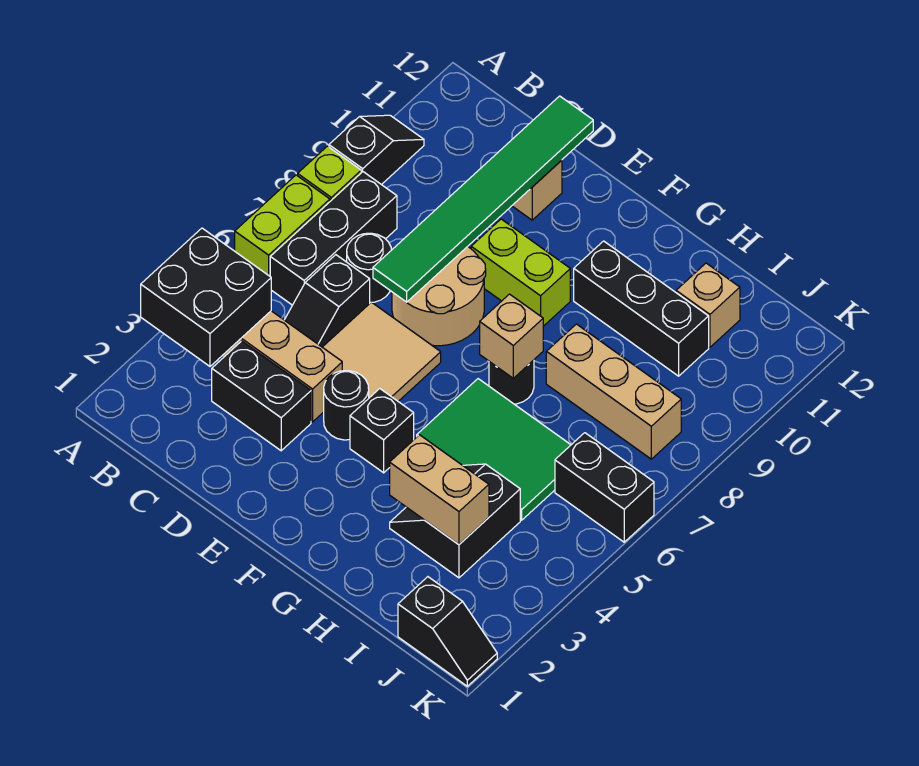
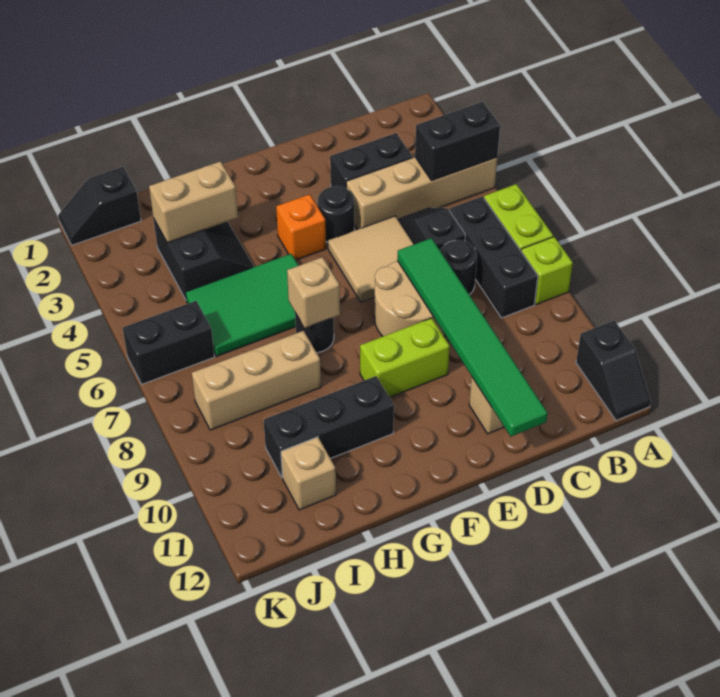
black 2x2 brick [141,228,271,366] -> black 1x2 brick [415,102,500,181]
black 1x2 slope [329,115,424,185] -> black 1x2 slope moved to [576,320,651,420]
black 1x1 brick [350,389,414,473] -> orange 1x1 brick [276,194,326,260]

